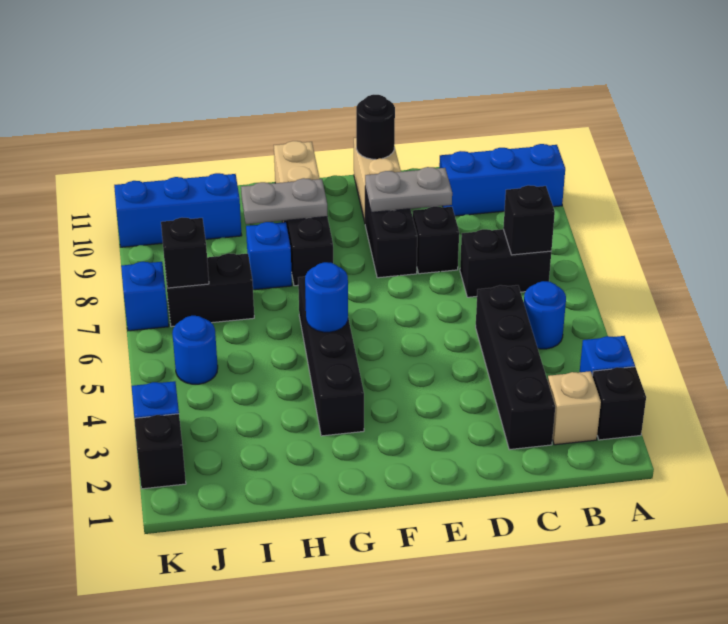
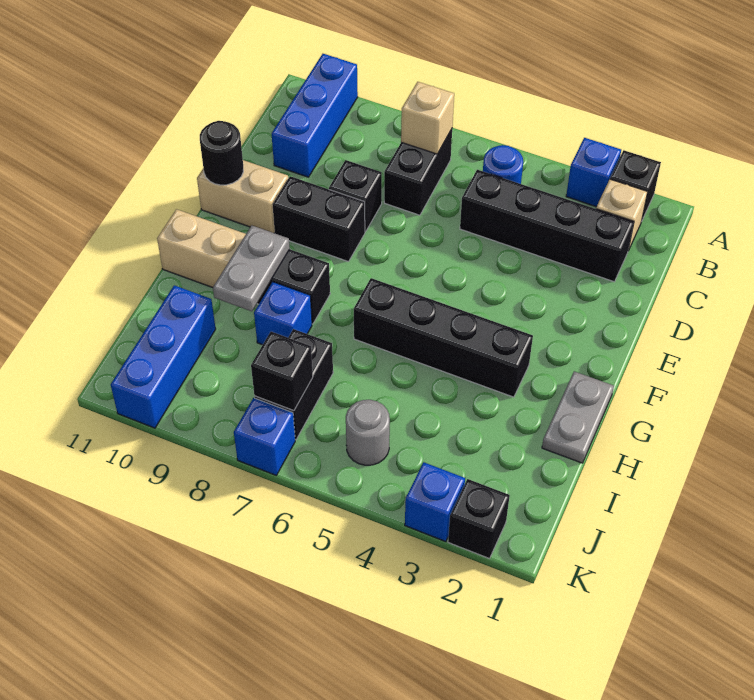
black 1x1 brick [503,185,555,255] -> tan 1x1 brick [401,82,454,154]
grey 1x2 plate [365,167,452,212] -> grey 1x2 plate moved to [542,371,614,463]
blue 1x1 round brick [305,262,348,332] -> none
blue 1x1 round brick [172,316,218,384] -> grey 1x1 round brick [346,400,390,465]

